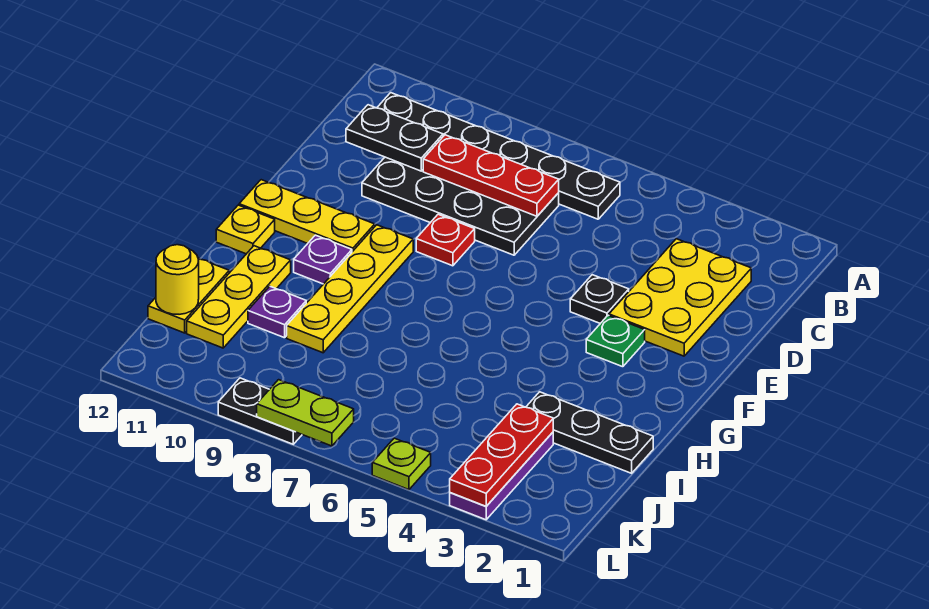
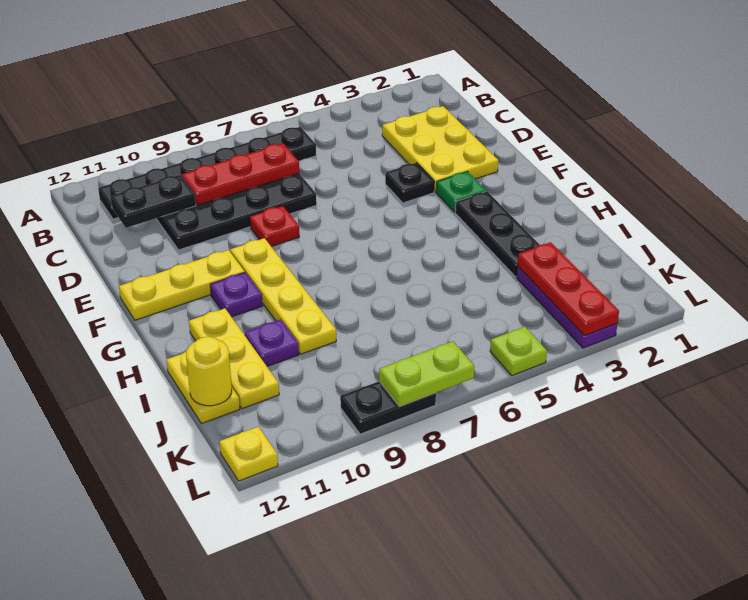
yellow 1x1 plate [216,205,275,254] -> yellow 1x1 plate moved to [219,427,278,481]
black 1x3 plate [526,392,653,473] -> black 1x3 plate turned to [455,191,540,277]

